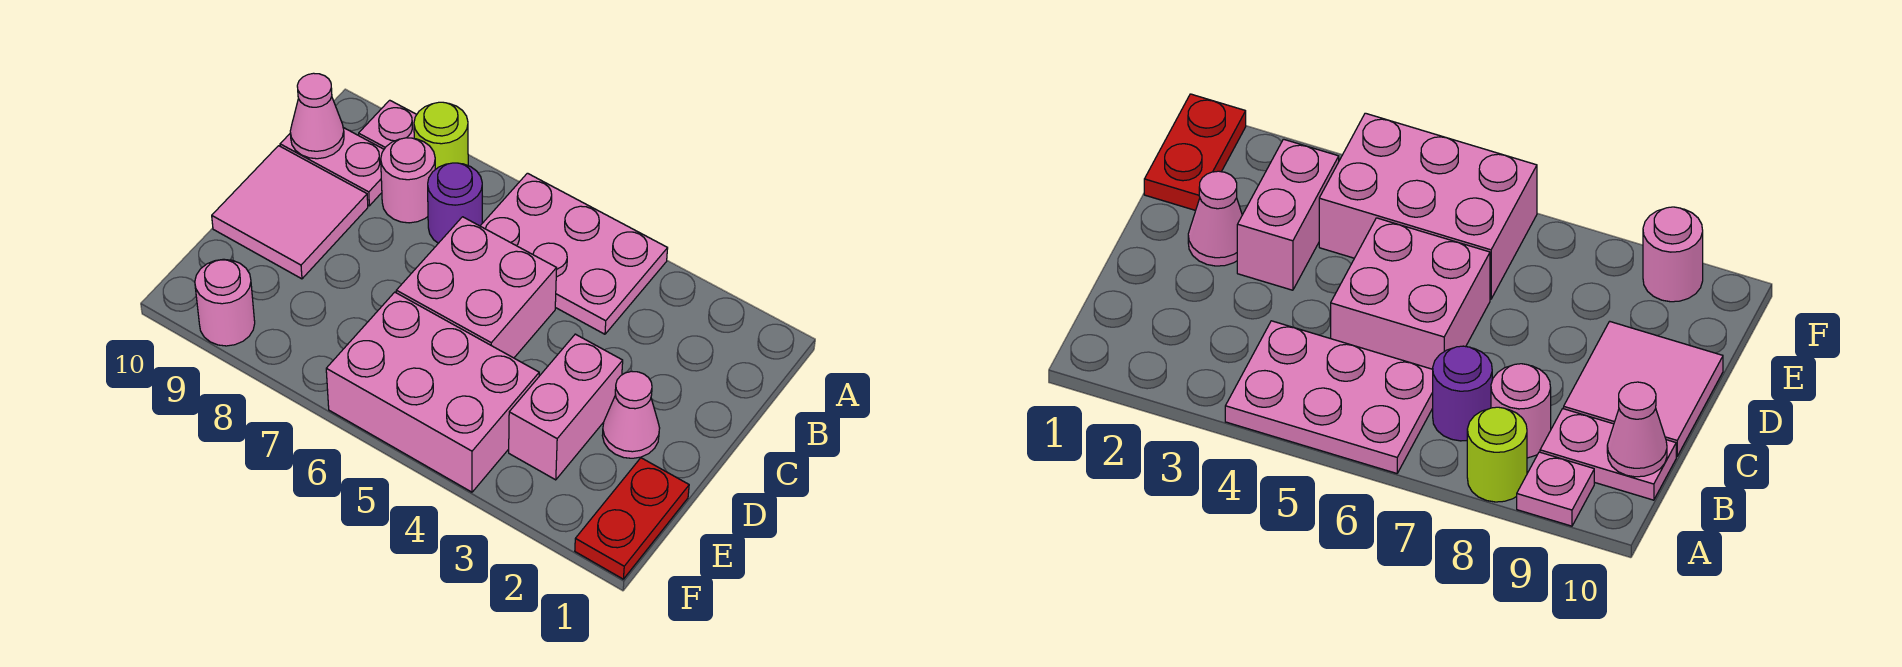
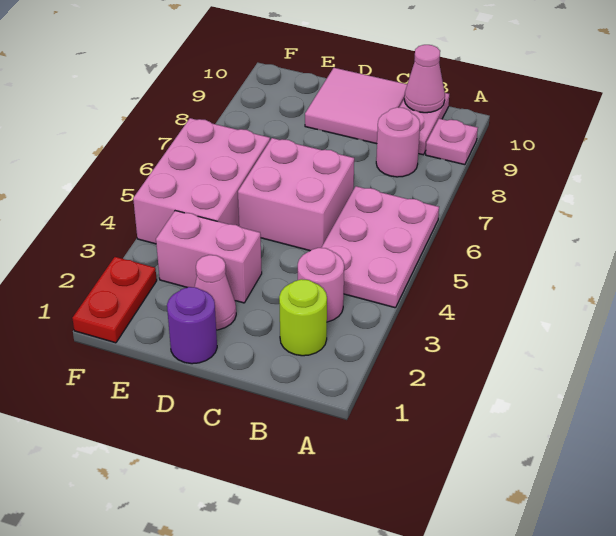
lime 1x1 round brick [414,102,468,170] -> lime 1x1 round brick moved to [279,279,327,356]
purple 1x1 round brick [428,163,482,243] -> purple 1x1 round brick moved to [167,287,217,364]
red 1x2 plate [575,458,689,579] -> red 1x2 plate turned to [72,257,157,343]
pink 1x1 round brick [195,259,255,346] -> pink 1x1 round brick moved to [298,248,344,322]

